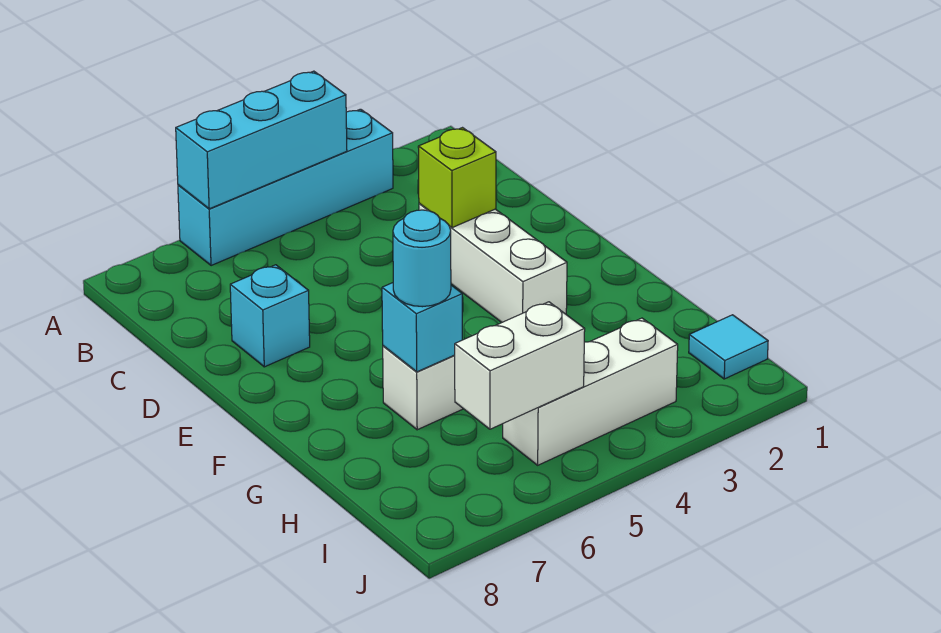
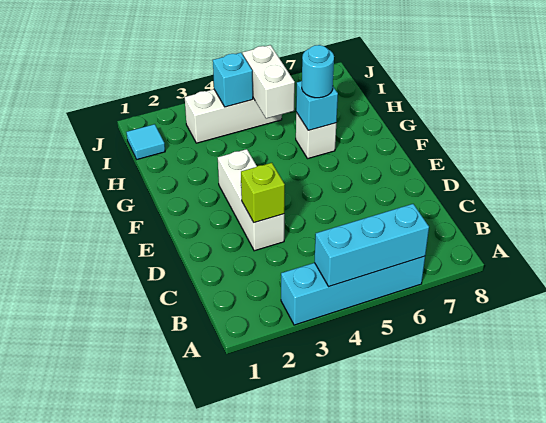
cyan 1x1 brick [230,265,310,367] -> cyan 1x1 brick moved to [213,53,253,107]
white 1x2 brick [455,302,585,429] -> white 1x2 brick turned to [243,45,295,119]

